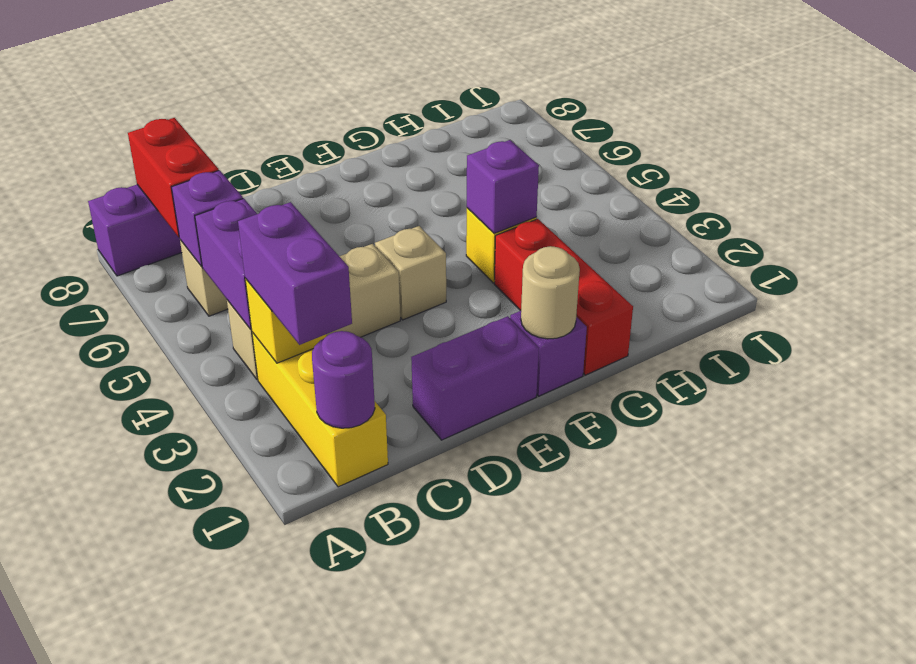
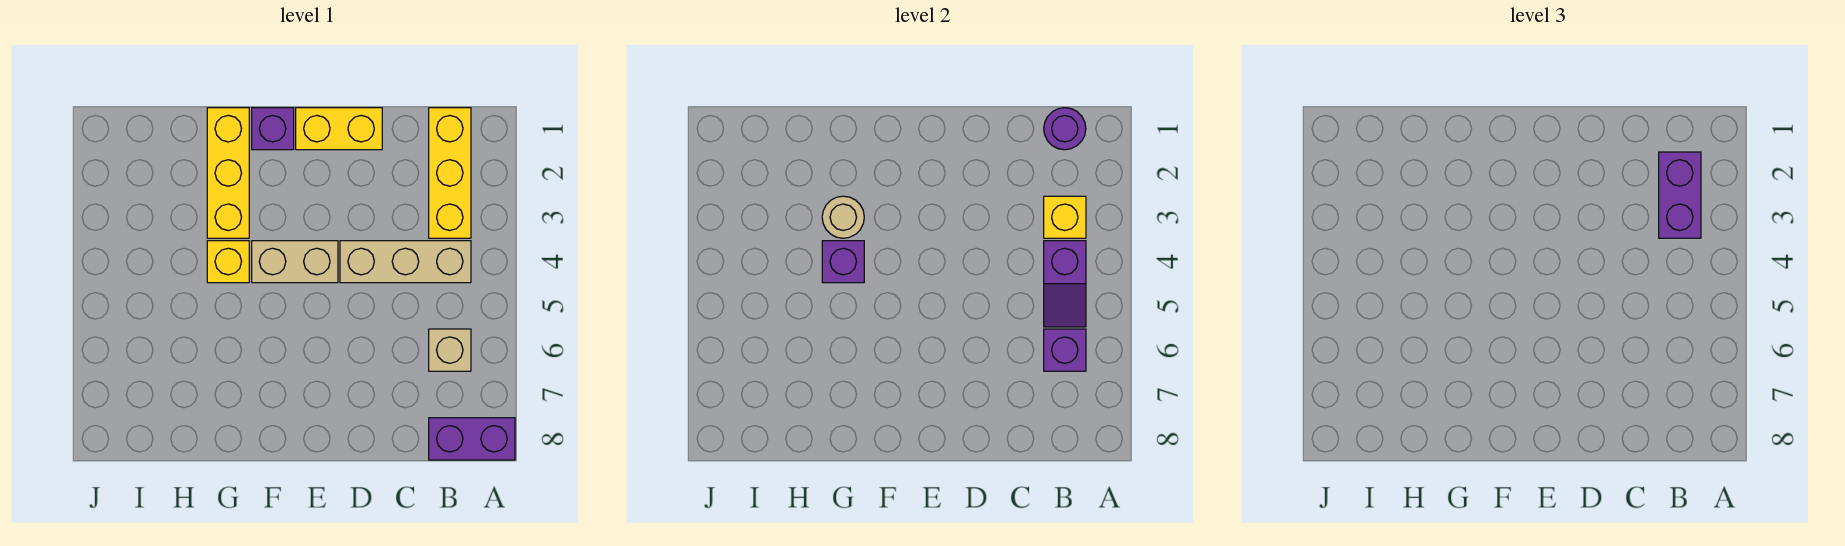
purple 1x2 brick [195,198,257,329] -> purple 1x2 slope [1044,241,1086,327]
red 1x2 brick [128,118,219,237] -> none
purple 1x2 brick [411,316,539,440] -> yellow 1x2 brick [296,108,382,150]
tan 1x1 brick [375,226,446,320] -> tan 1x2 brick [252,241,338,283]
tan 1x1 round brick [521,246,580,339] -> tan 1x1 round brick moved to [822,196,864,238]
red 1x3 brick [494,219,633,375] -> yellow 1x3 brick [207,108,249,238]

